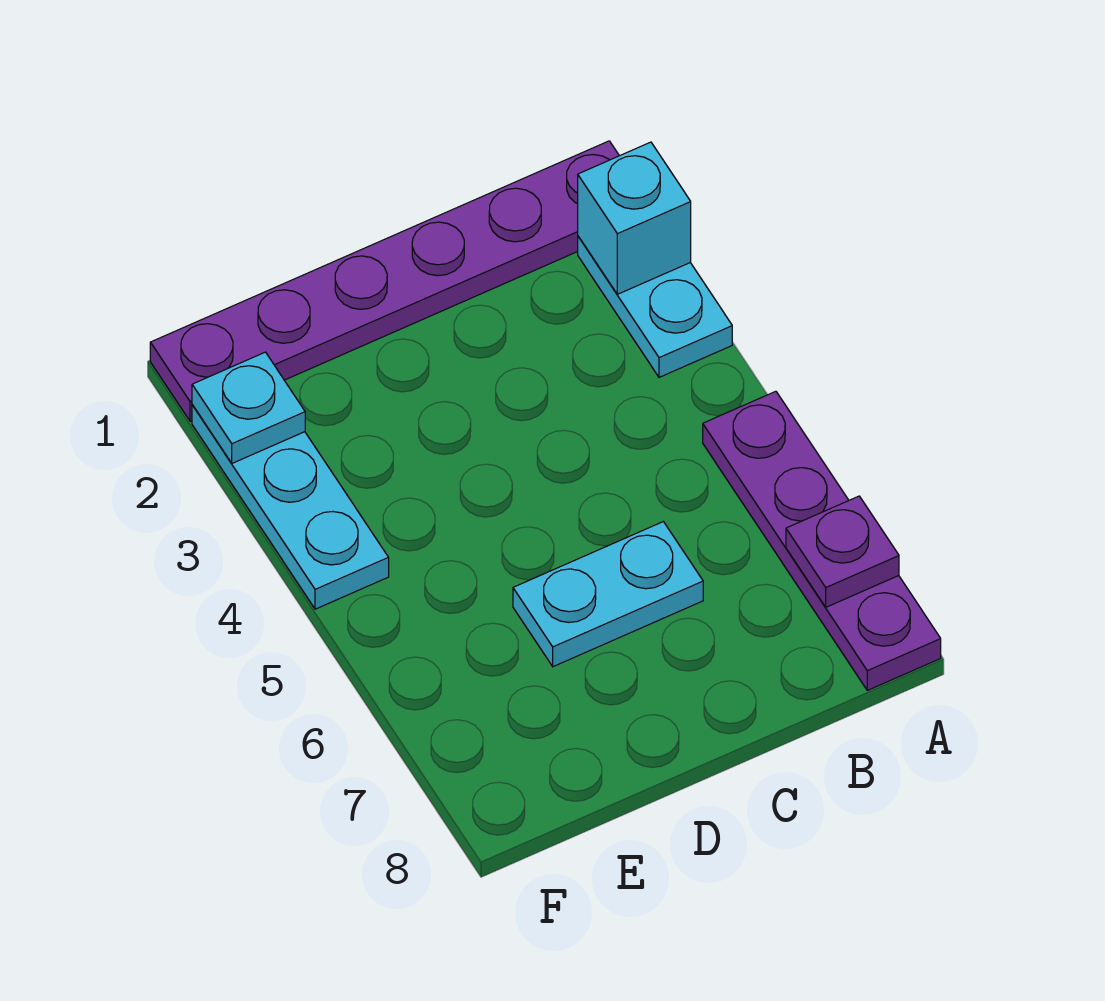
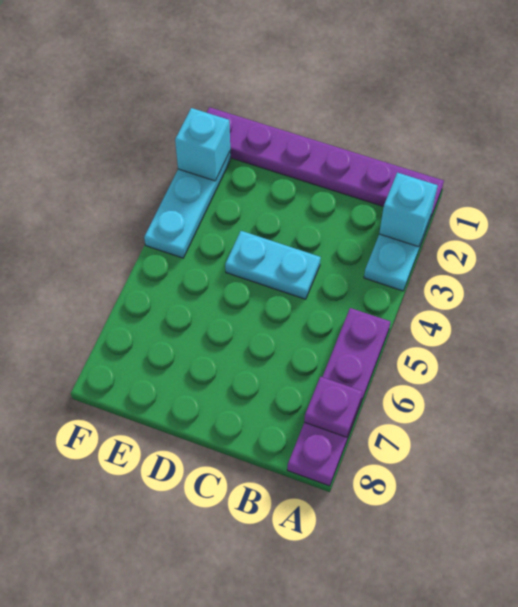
cyan 1x2 plate [513,522,703,667] -> cyan 1x2 plate moved to [225,231,321,299]
cyan 1x1 plate [192,352,305,463] -> cyan 1x1 brick [175,108,230,181]

